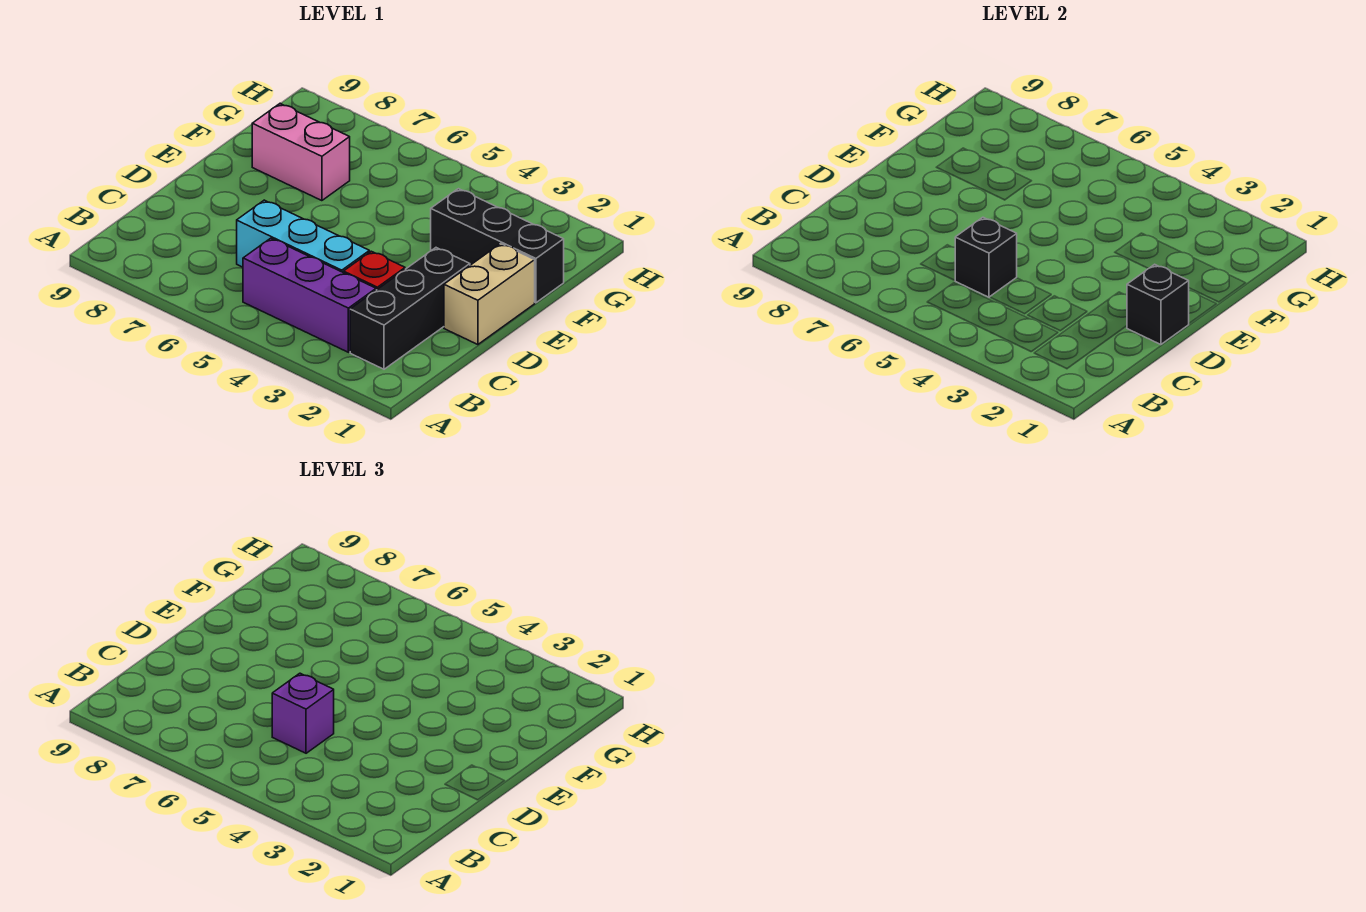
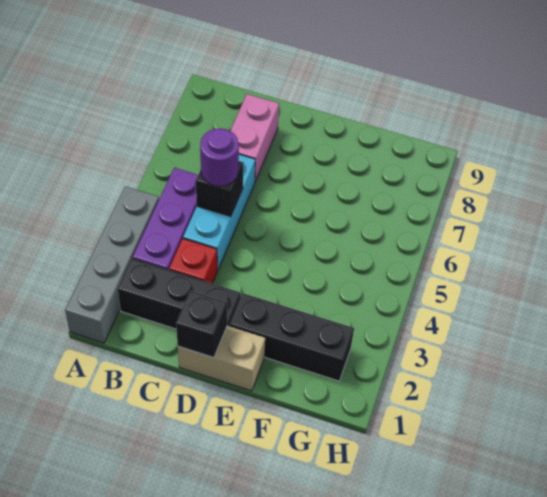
none -> grey 1x4 brick [65,186,159,343]
purple 1x1 brick [272,673,334,753] -> purple 1x1 round brick [200,128,239,187]
black 1x3 brick [431,189,564,303] -> black 1x3 brick turned to [230,293,354,381]
pink 1x2 brick [252,104,350,201] -> pink 1x2 brick moved to [230,94,279,182]

